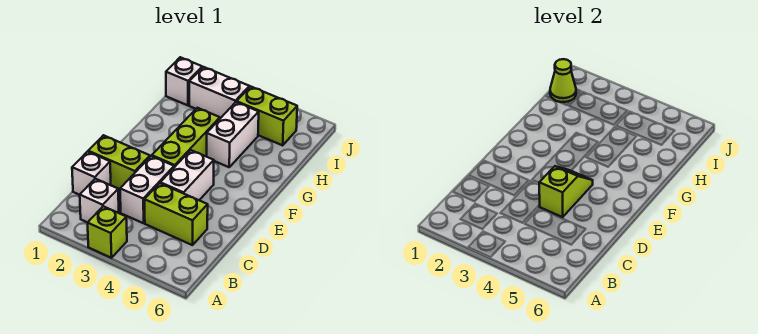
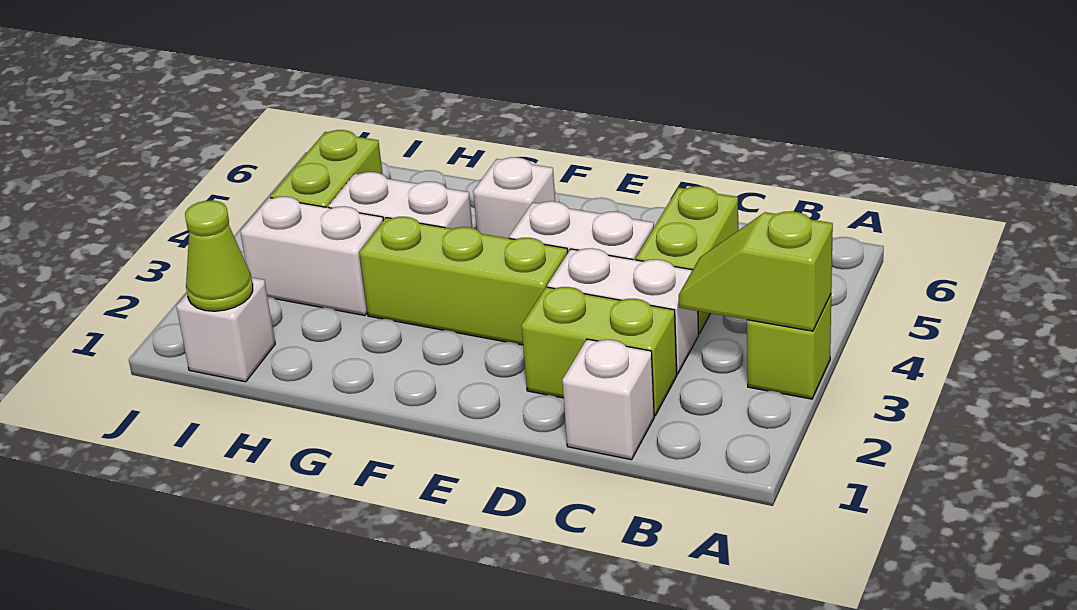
white 1x1 brick [80,179,119,223] -> white 1x1 brick moved to [473,157,555,238]
lime 1x2 brick [88,135,150,189] -> lime 1x2 brick turned to [522,287,677,416]
lime 1x2 slope [539,166,593,217] -> lime 1x2 slope moved to [679,211,833,331]
white 1x2 brick [189,67,249,118] -> white 1x2 brick turned to [240,196,383,316]

